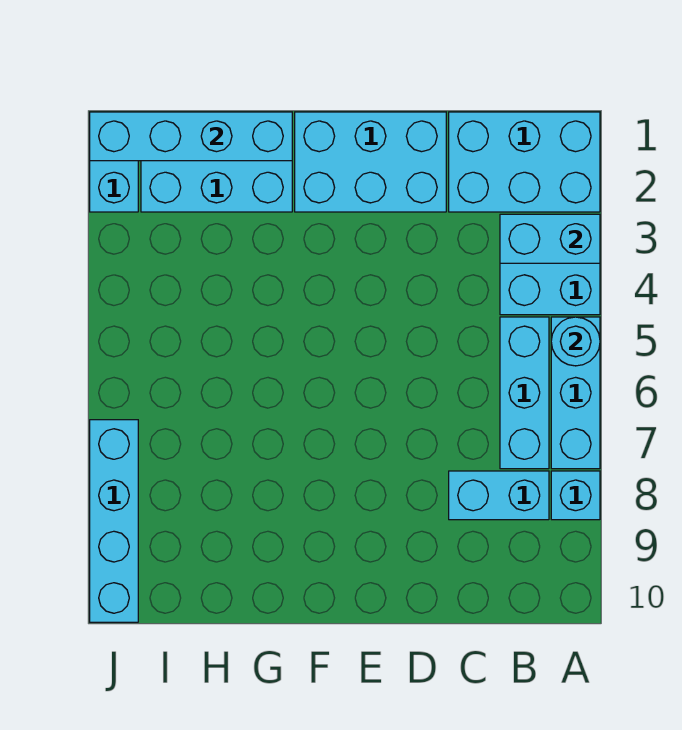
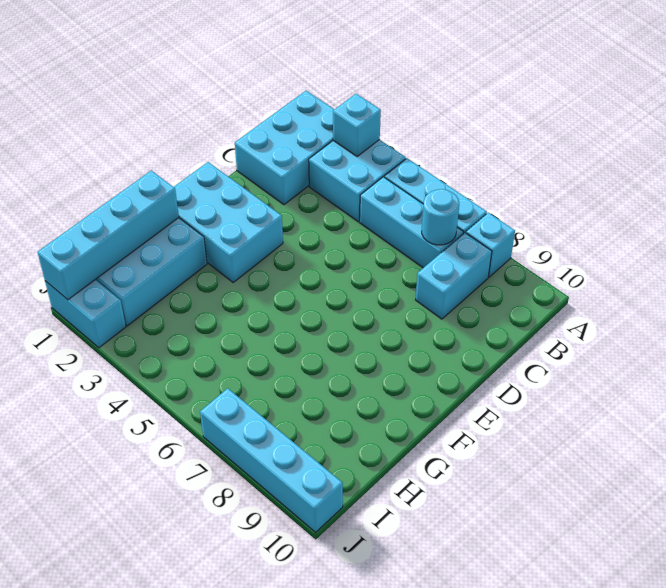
cyan 1x2 brick [500,214,600,263] -> cyan 1x1 brick [333,94,381,156]
cyan 1x1 round brick [551,317,600,366] -> cyan 1x1 round brick moved to [422,189,459,245]
cyan 2x3 brick [295,112,446,212] -> cyan 2x3 brick turned to [174,162,283,282]

